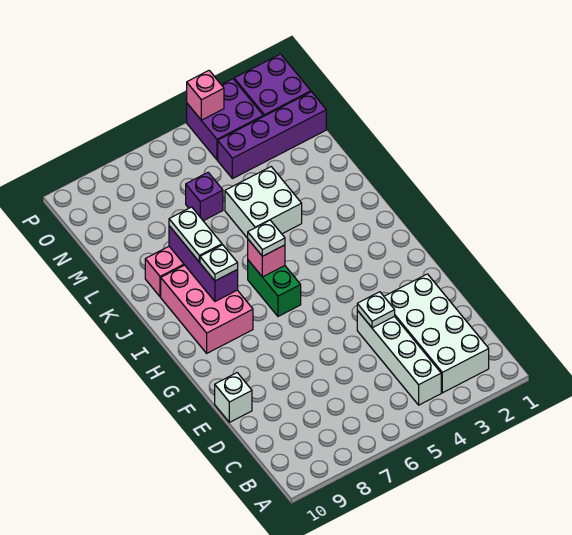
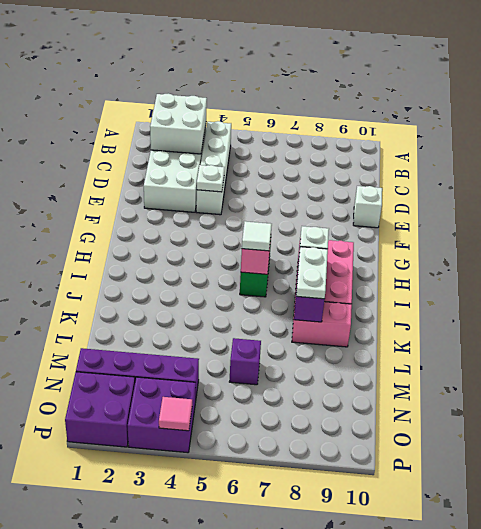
white 1x1 plate [248,220,285,256] -> white 1x1 tile [242,221,272,251]
white 2x2 brick [225,167,302,238] -> white 2x2 brick moved to [150,94,207,154]
pink 1x1 brick [187,71,224,120] -> pink 1x1 tile [159,397,192,431]

